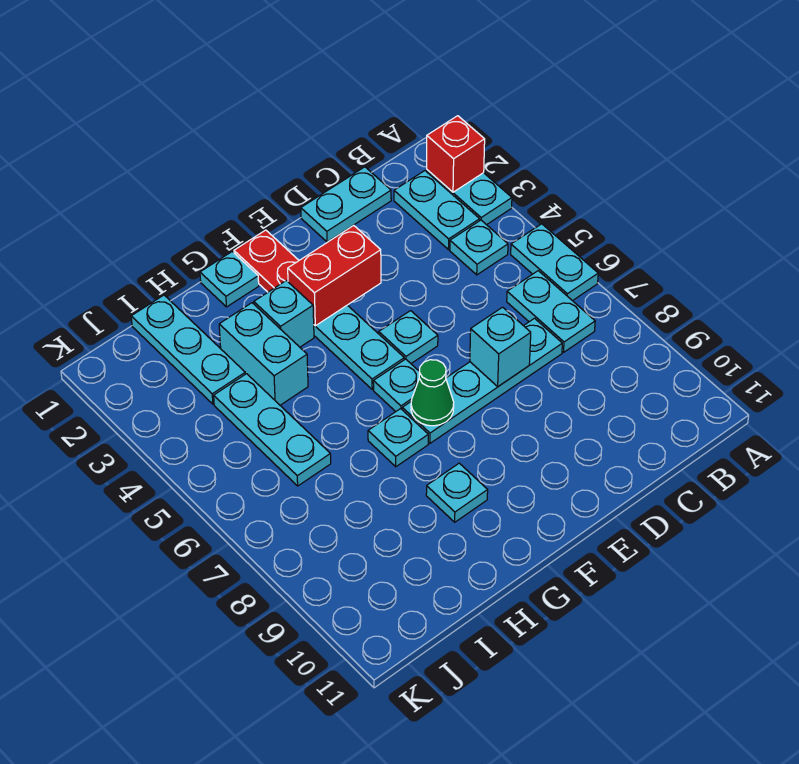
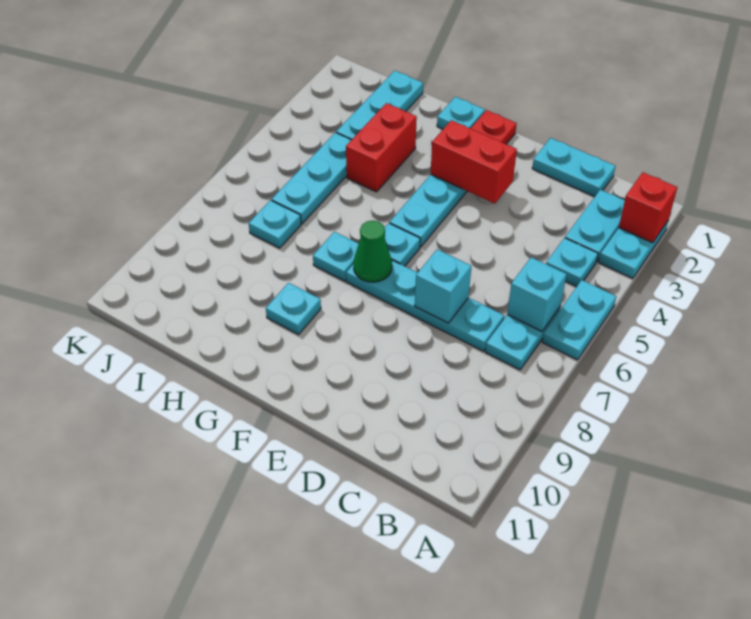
cyan 1x1 plate [379,311,438,363] -> cyan 1x1 plate moved to [249,200,301,248]
cyan 1x1 brick [254,280,314,347] -> cyan 1x1 brick moved to [507,257,567,331]
cyan 1x2 brick [219,303,308,405] -> red 1x2 brick [346,103,417,192]

